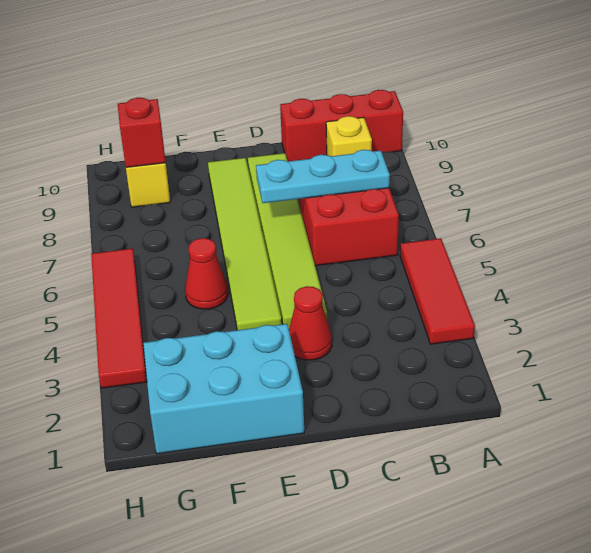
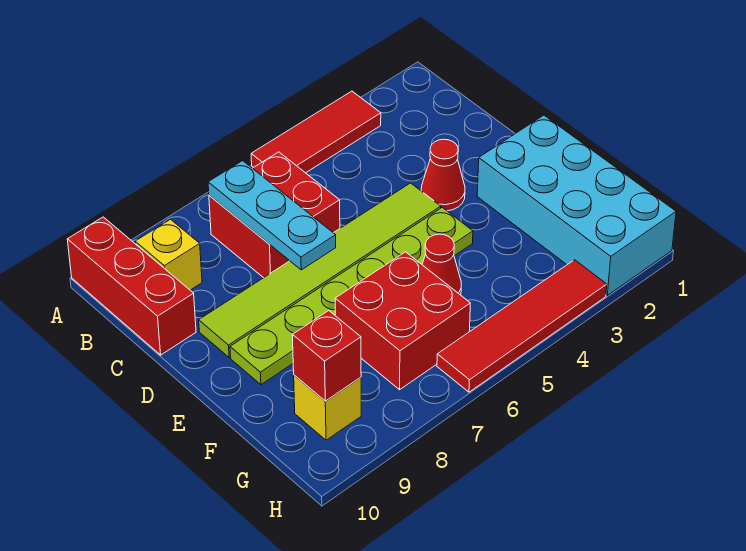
cyan 2x3 brick [143,324,304,454] -> cyan 2x4 brick [477,115,676,295]
lime 1x6 tile [208,158,282,330] -> lime 1x6 plate [230,207,473,385]
none -> red 2x2 brick [335,252,470,390]

